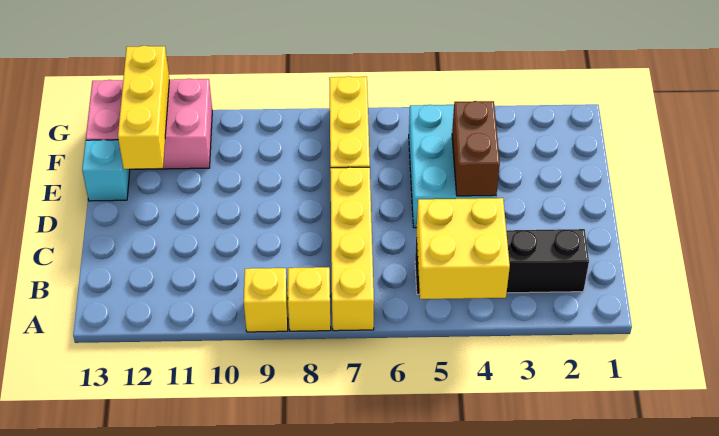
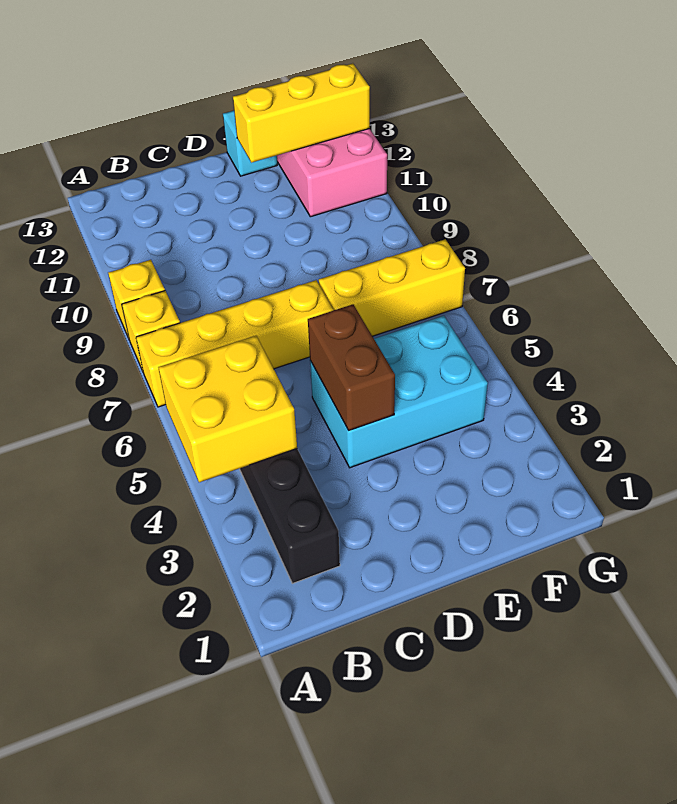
brown 1x2 brick [452,101,500,196] -> brown 1x2 brick turned to [308,304,395,430]

